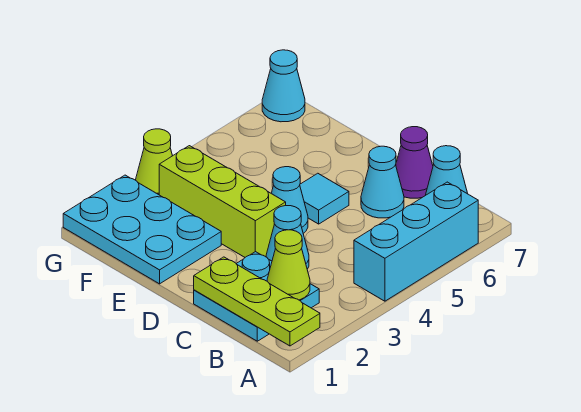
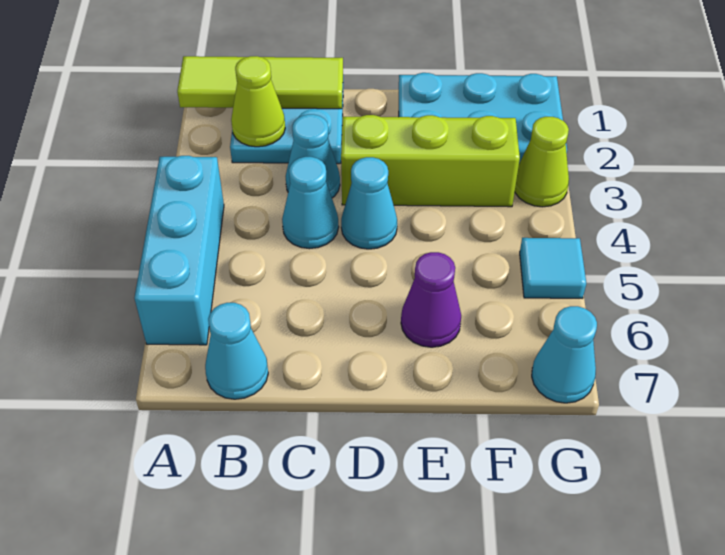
lime 1x3 plate [194,257,320,346] -> lime 1x3 tile [177,56,343,109]
cyan 1x1 cone [361,146,404,218] -> cyan 1x1 cone moved to [282,157,339,249]
purple 1x1 cone [396,127,433,198] -> purple 1x1 cone moved to [401,252,461,347]
cyan 1x1 tile [300,173,349,224] -> cyan 1x1 tile moved to [520,238,586,298]

